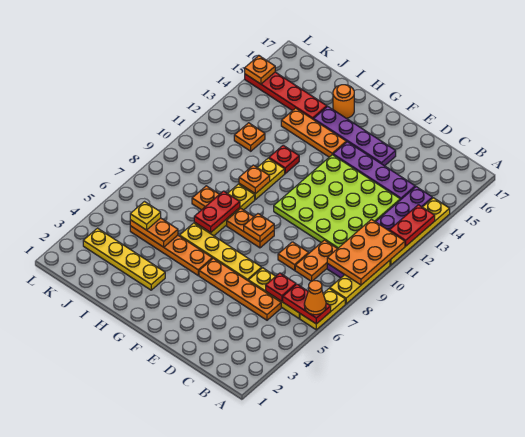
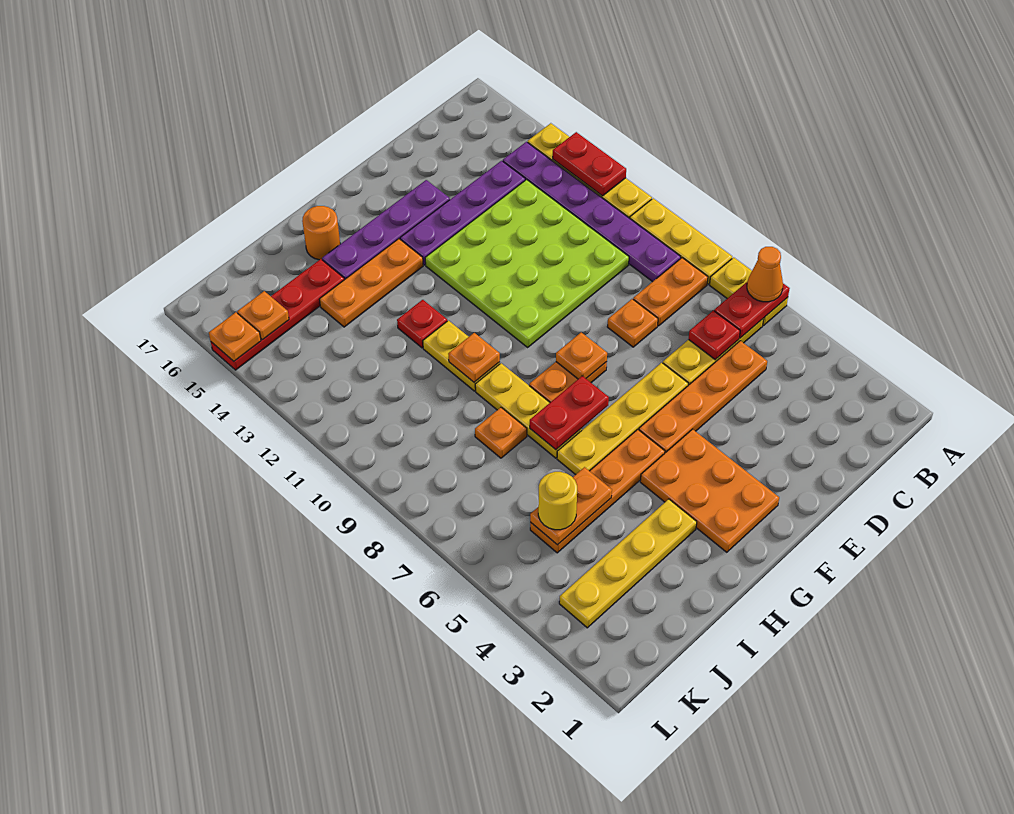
orange 2x3 plate [327,220,405,285] -> orange 2x3 plate moved to [640,429,779,552]
orange 1x2 plate [295,240,337,281] -> orange 1x2 plate turned to [633,258,708,326]
red 1x2 plate [194,191,240,232] -> red 1x2 plate turned to [530,376,609,450]
yellow 1x1 plate [130,202,161,230] -> yellow 1x1 round brick [538,472,577,530]
orange 1x1 plate [234,123,265,151] -> orange 1x1 plate moved to [237,291,289,340]

